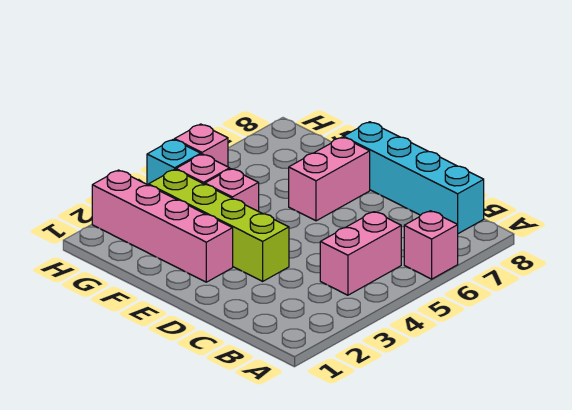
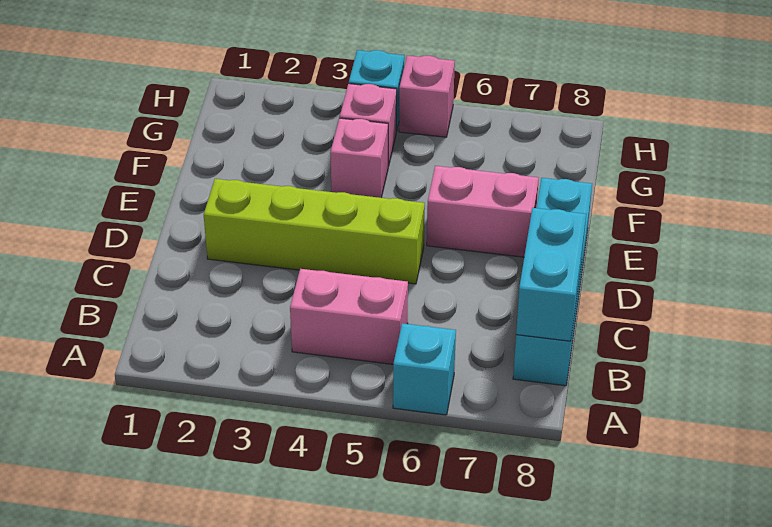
pink 1x1 brick [404,211,458,279] -> cyan 1x1 brick [393,323,456,415]
none -> cyan 1x2 brick [516,208,586,341]
lime 1x4 brick [149,169,289,281] -> lime 1x4 brick turned to [204,179,425,284]
pink 1x4 brick [92,170,233,282] -> none

